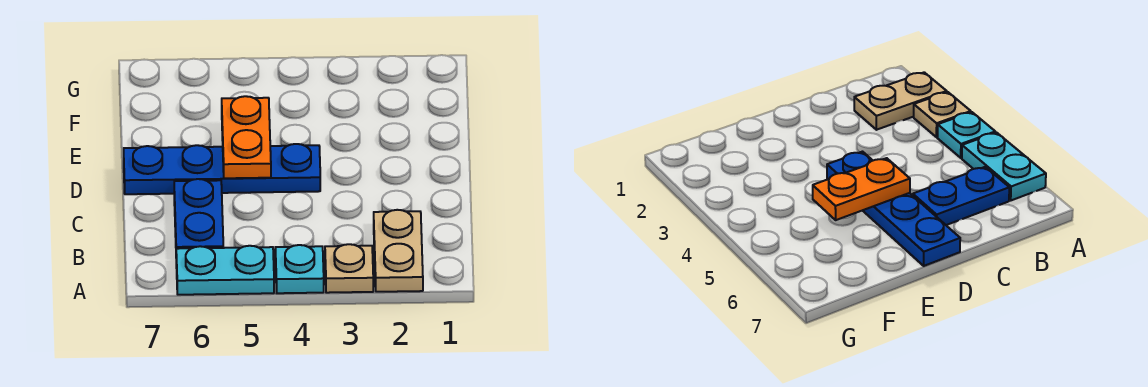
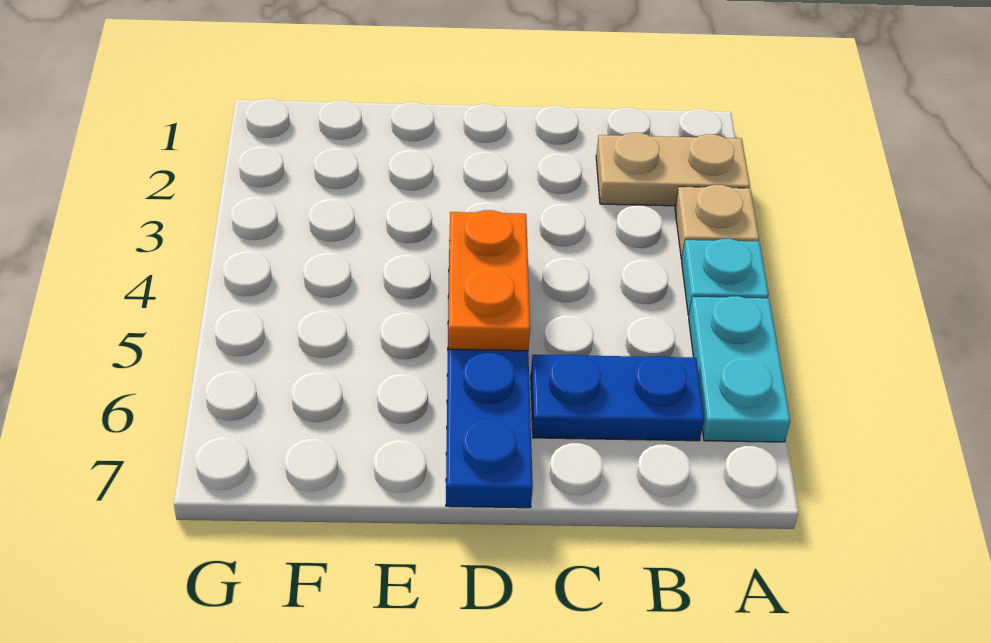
orange 1x2 plate [222,96,271,178] -> orange 1x2 plate turned to [448,210,530,351]

